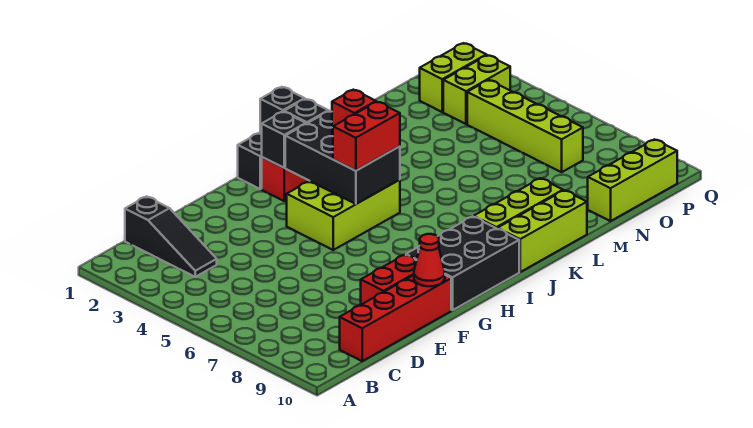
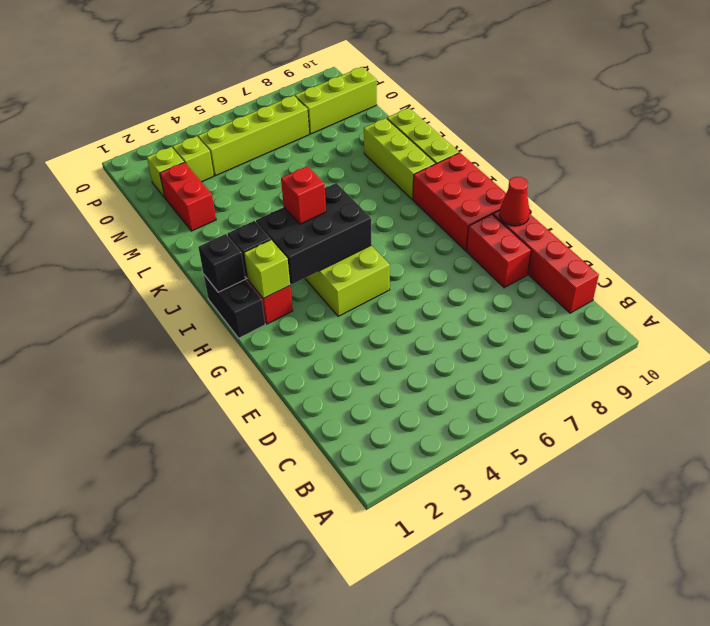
black 1x3 slope [125,196,217,277] -> none
black 2x3 brick [406,216,519,310] -> red 2x3 brick [413,153,506,251]
black 1x1 brick [262,112,306,168] -> lime 1x1 brick [244,240,290,299]
red 1x2 brick [333,102,400,171] -> red 1x2 brick moved to [160,162,216,231]
lime 1x3 brick [588,139,677,221] -> lime 1x3 brick turned to [295,67,377,134]
lime 1x2 brick [420,43,486,112] -> lime 1x1 brick [147,147,184,198]
lime 1x2 brick [443,55,510,124] -> lime 1x1 brick [173,136,214,182]

